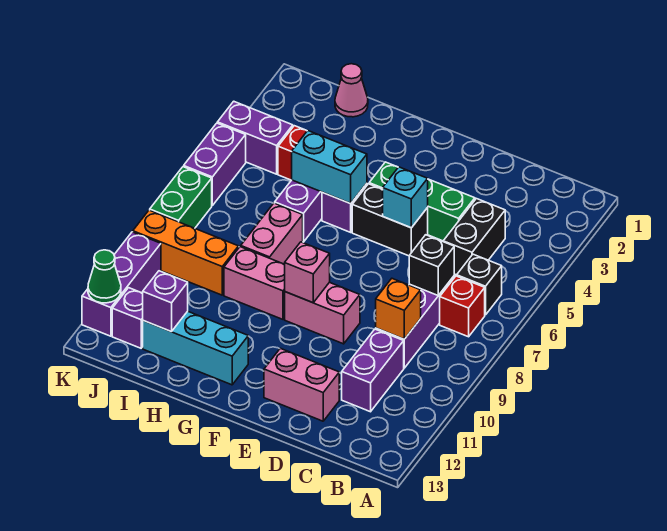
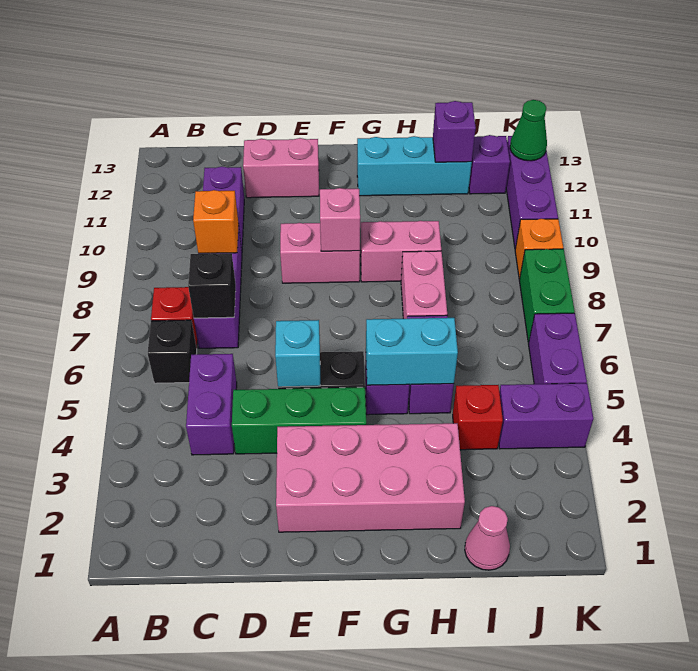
black 1x2 brick [443,199,505,275] -> purple 1x2 brick [186,354,237,455]
none -> pink 2x4 brick [276,423,465,532]
orange 1x3 brick [133,210,239,295] -> orange 1x1 brick [515,219,563,279]

